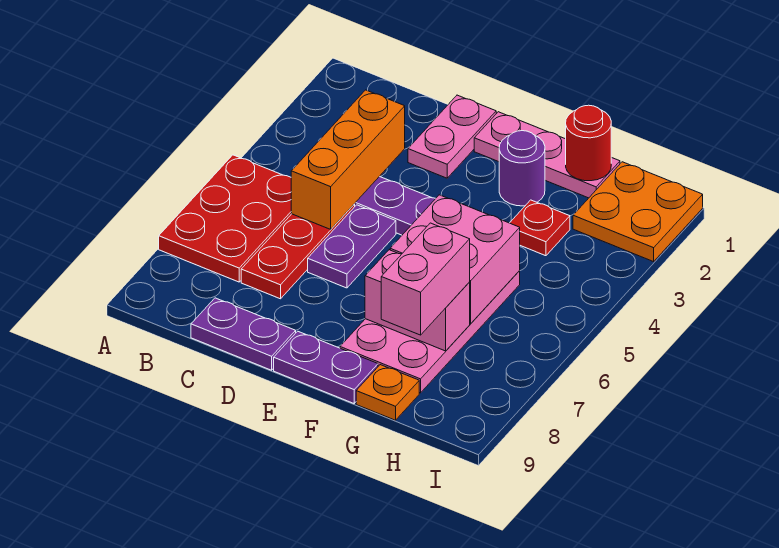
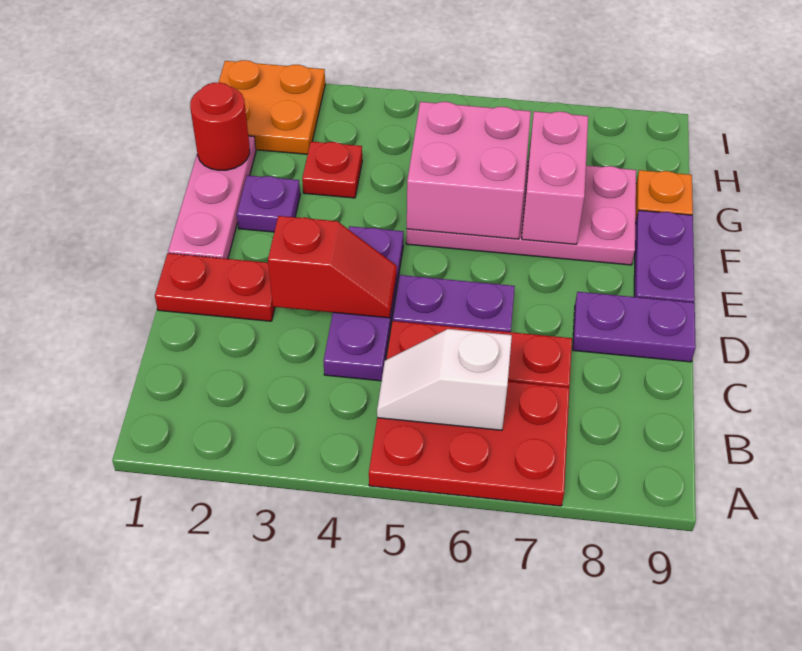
none -> white 1x2 slope [377,329,512,430]
orange 1x3 brick [291,90,405,229] -> none
purple 1x2 plate [191,298,296,370] -> purple 1x2 plate turned to [573,292,696,362]
pink 1x2 plate [408,95,496,178] -> red 1x2 plate [155,253,275,321]
none -> red 1x2 slope [268,216,397,318]
purple 1x1 round brick [499,131,545,206] -> purple 1x1 plate [237,175,300,232]
pink 1x2 brick [381,223,470,335] -> none

